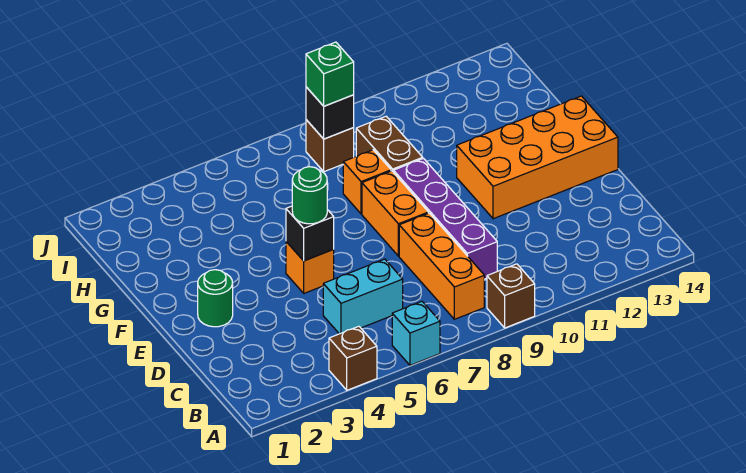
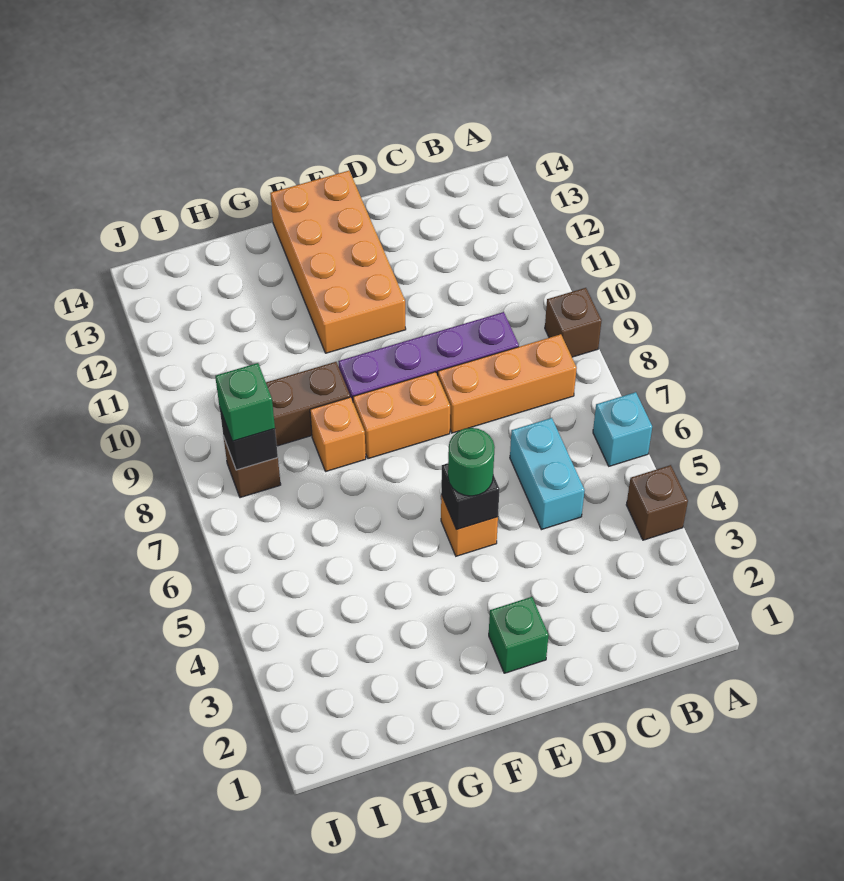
green 1x1 round brick [198,270,233,327] -> green 1x1 brick [489,597,549,673]

